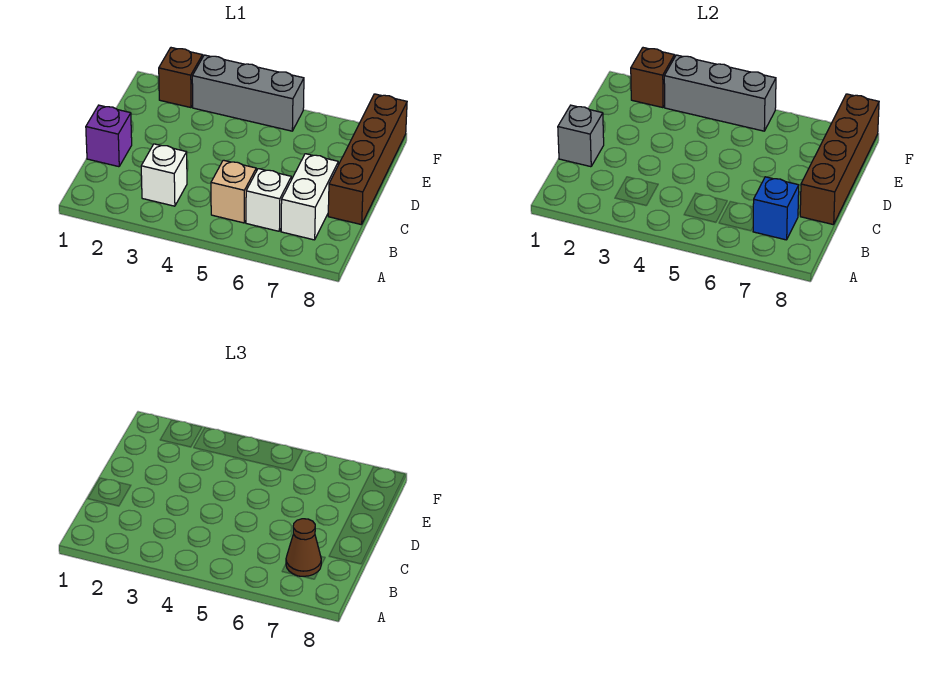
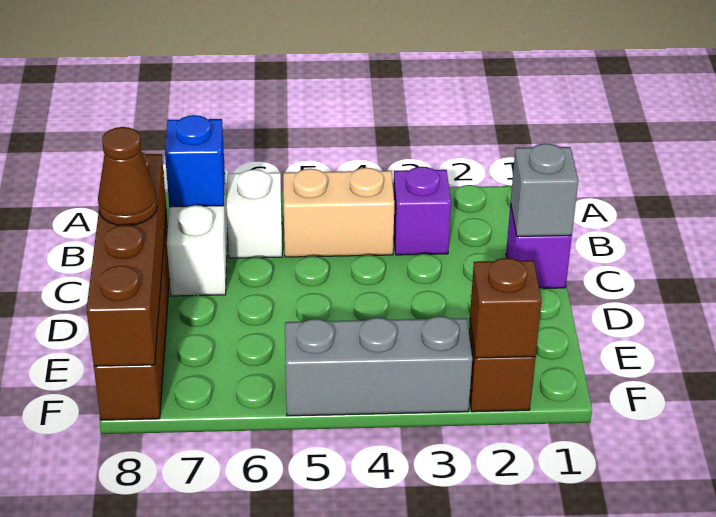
white 1x1 brick [141,144,187,206] -> purple 1x1 brick [393,167,451,255]
tan 1x1 brick [211,160,256,223] -> tan 1x2 brick [283,168,394,257]
brown 1x1 cone [286,519,321,576] -> brown 1x1 cone moved to [98,127,157,225]
grey 1x3 brick [664,55,776,131] -> none

